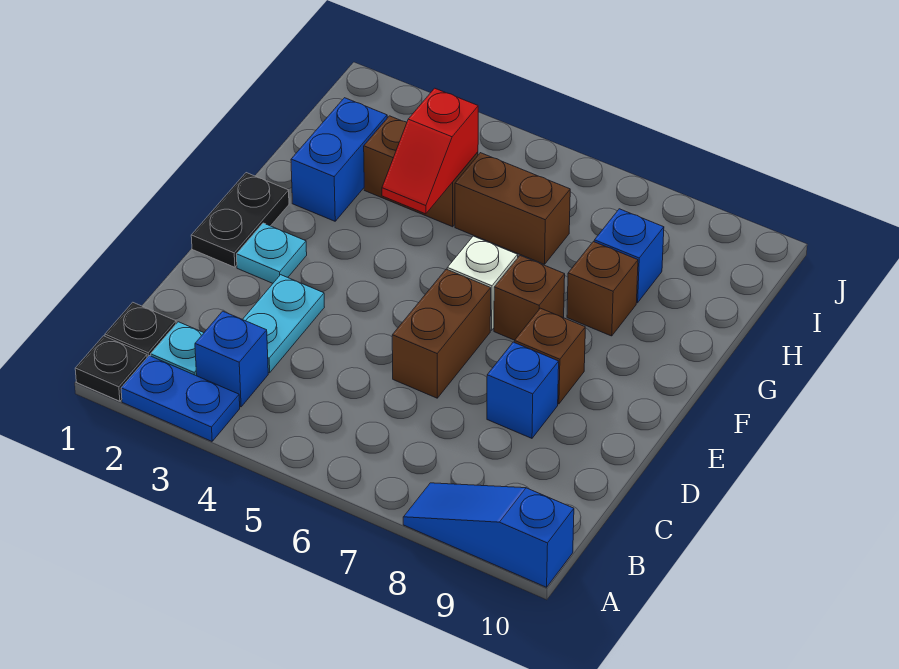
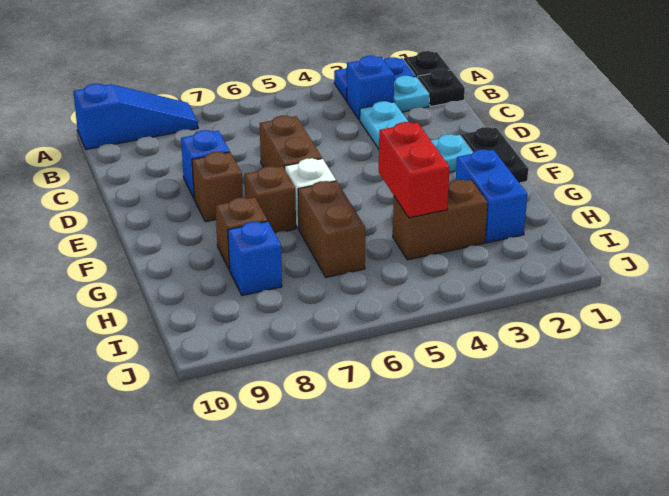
red 1x2 slope [382,88,478,214] -> red 1x2 brick [379,122,450,218]
brown 1x2 brick [455,153,570,264] -> brown 1x2 brick turned to [298,181,365,277]

